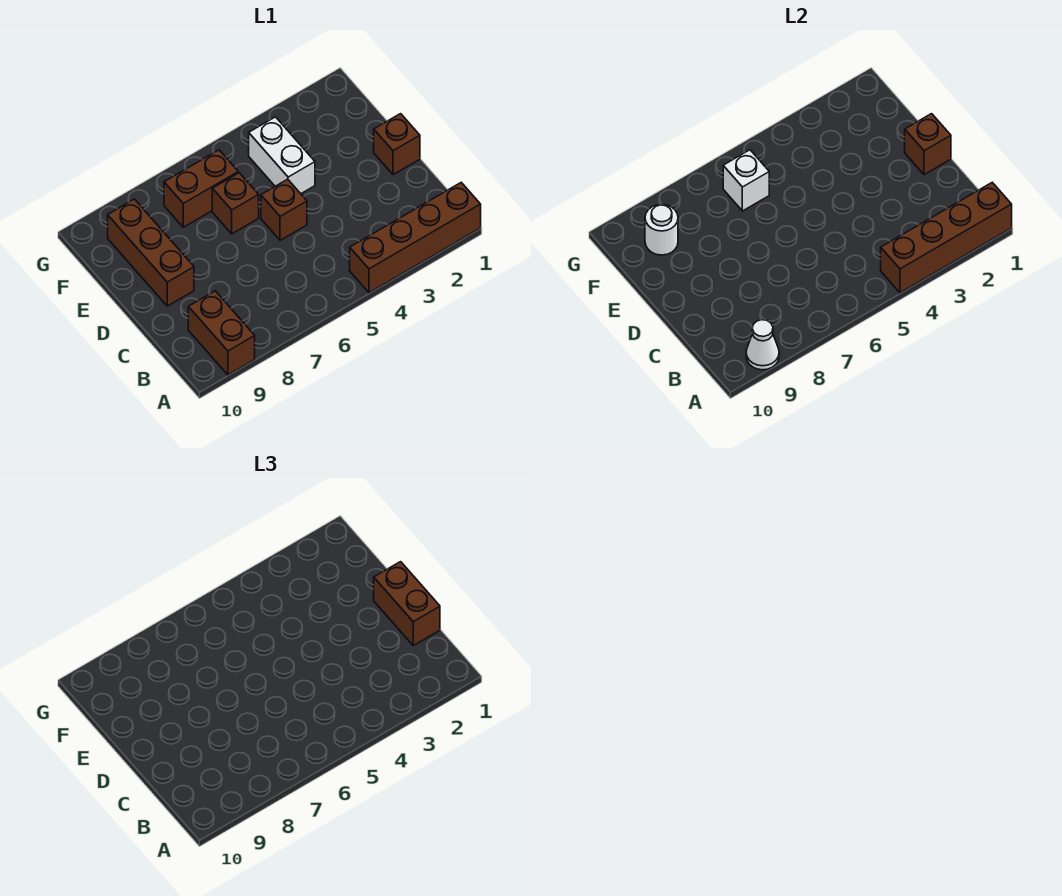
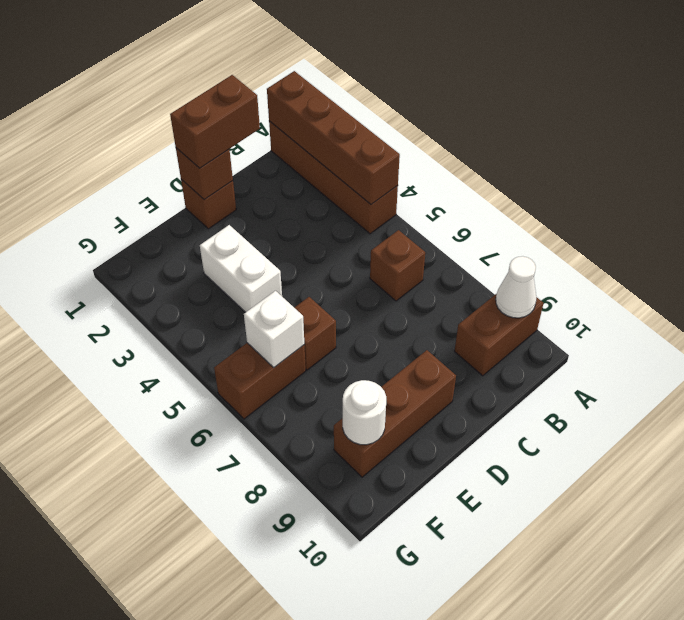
brown 1x1 brick [261,179,307,240] -> brown 1x1 brick moved to [370,230,425,301]
white 1x2 brick [249,117,315,194] -> white 1x2 brick turned to [200,225,282,312]
brown 1x2 brick [164,150,238,227] -> brown 1x2 brick turned to [214,343,306,419]

